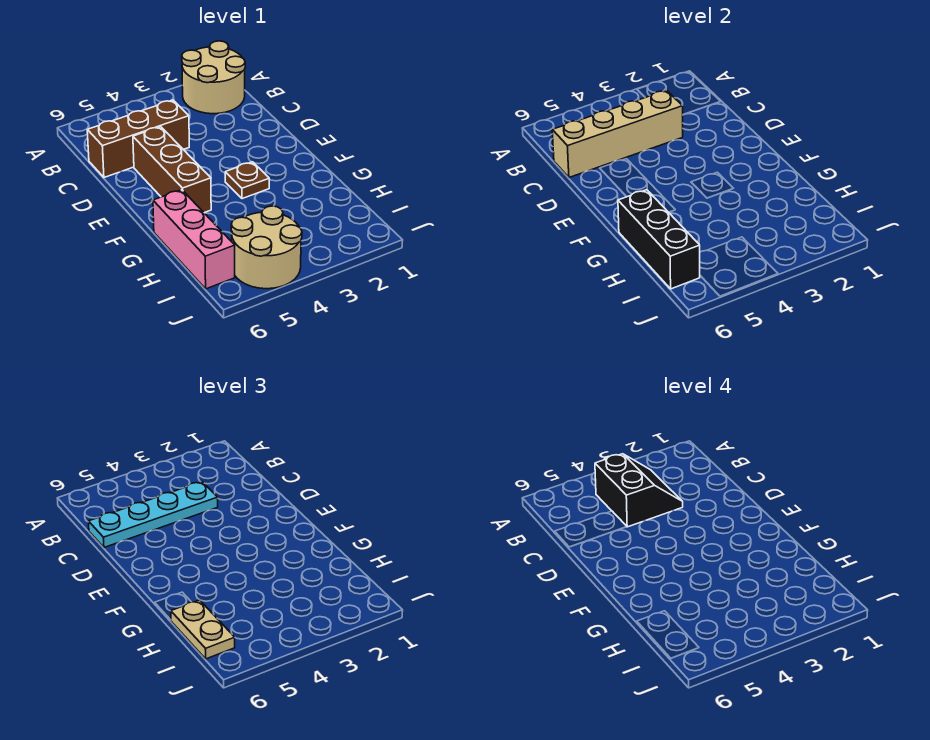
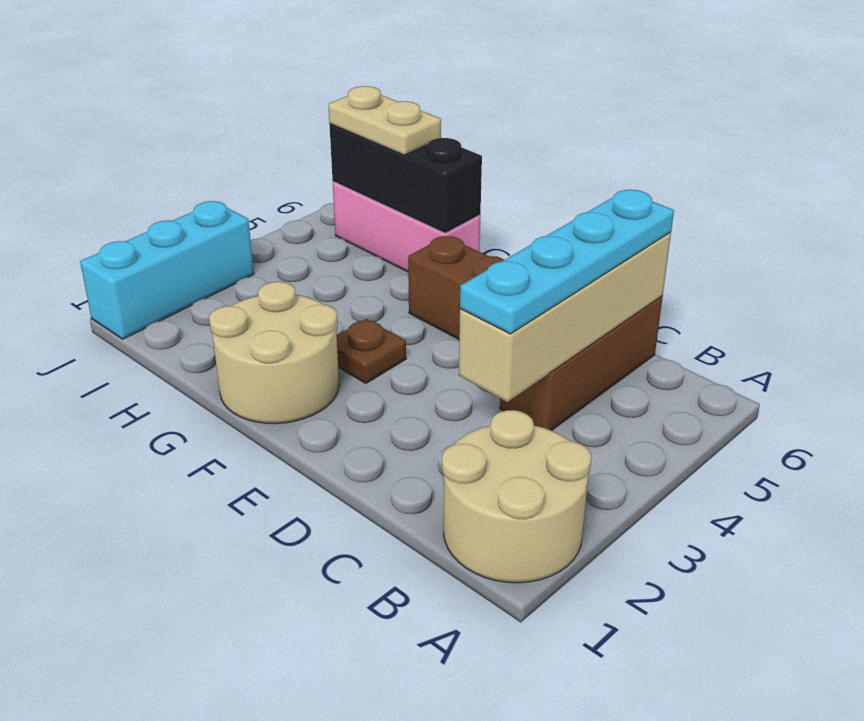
black 2x2 slope [595,454,683,527] -> none
tan 2x2 round brick [231,206,302,289] -> tan 2x2 round brick moved to [209,282,339,424]
none -> cyan 1x3 brick [80,201,254,339]

